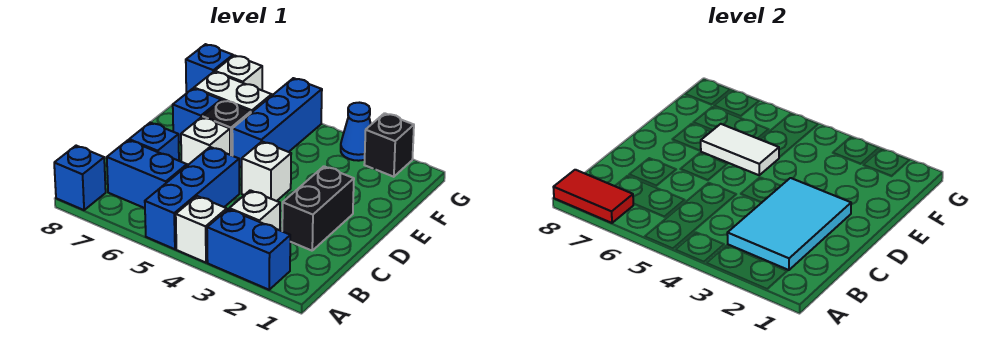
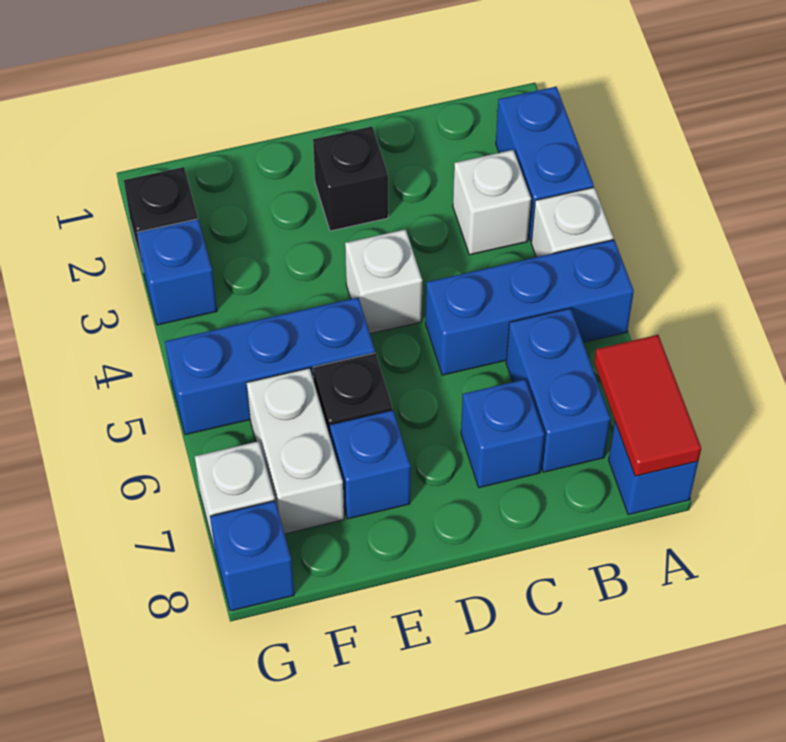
cyan 2x3 tile [727,178,851,270] -> none
black 1x2 brick [282,166,354,251] -> black 1x1 brick [313,126,388,231]
white 1x1 brick [181,117,230,165] -> none
white 1x2 tile [701,124,779,175] -> none
blue 1x1 cone [341,103,371,161] -> blue 1x1 brick [137,219,217,325]

